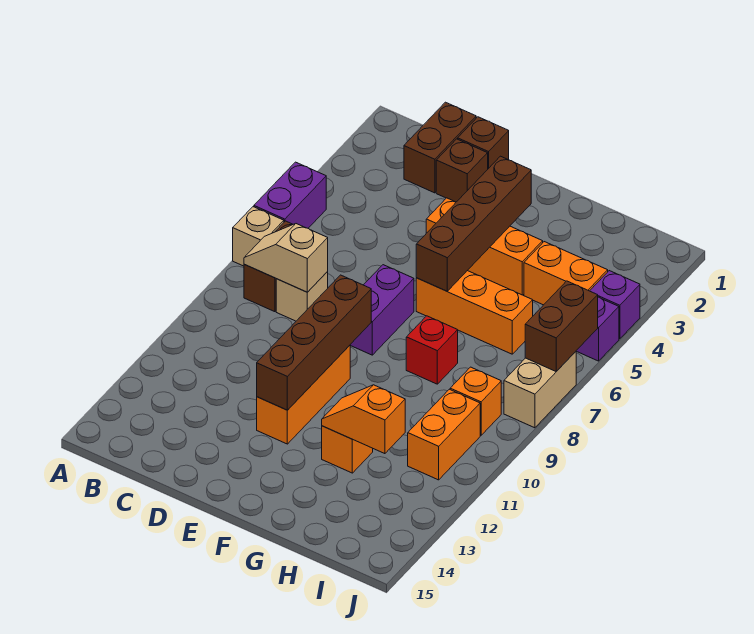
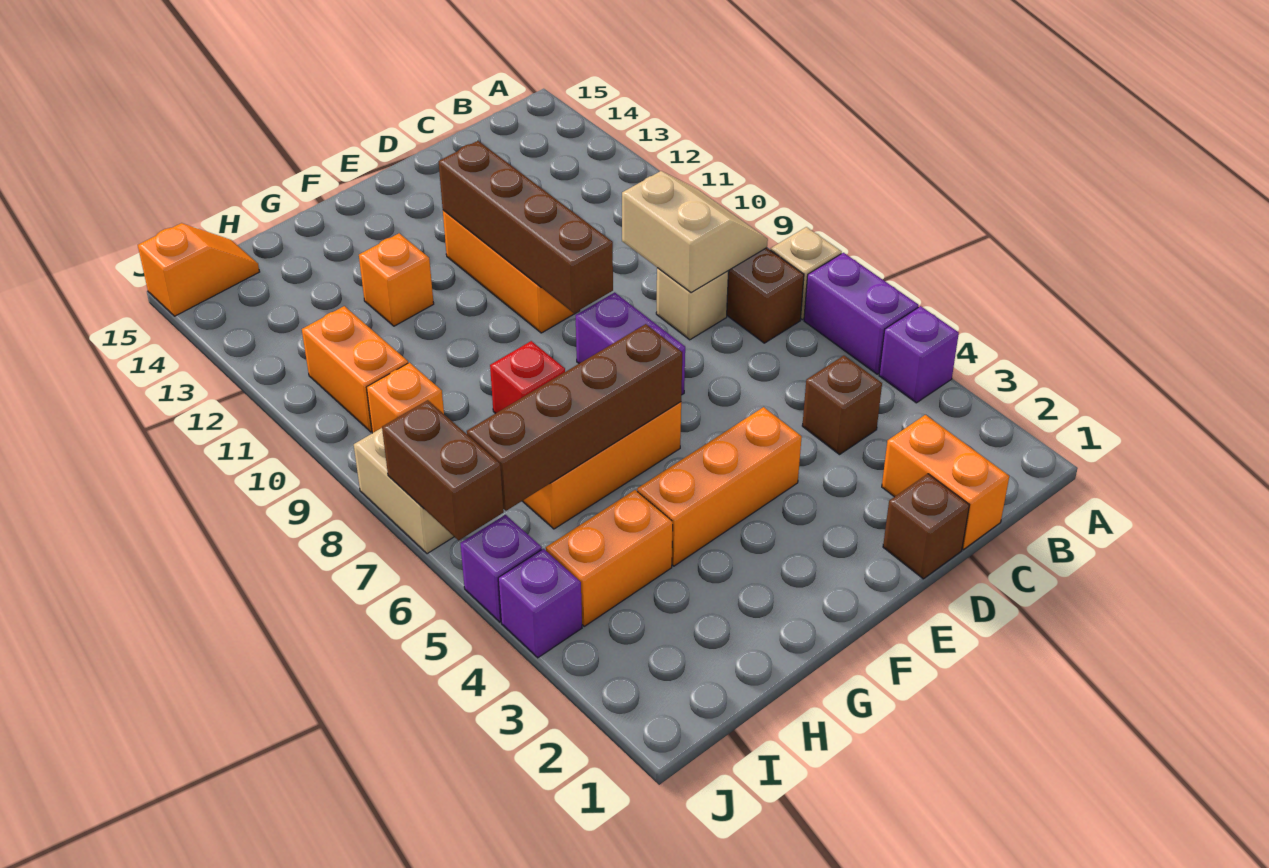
none -> purple 1x1 brick [879,306,959,403]
tan 1x2 slope [244,224,328,292] -> tan 2x2 slope [622,171,768,293]
brown 1x2 brick [404,102,476,193] -> orange 1x2 brick [882,415,1009,550]
brown 1x1 brick [436,139,488,202] -> brown 1x1 brick moved to [802,356,882,455]
brown 1x4 brick [416,156,531,291] -> brown 1x4 brick turned to [467,324,682,511]
orange 1x2 slope [322,385,405,454] -> orange 1x2 slope moved to [138,223,260,316]

